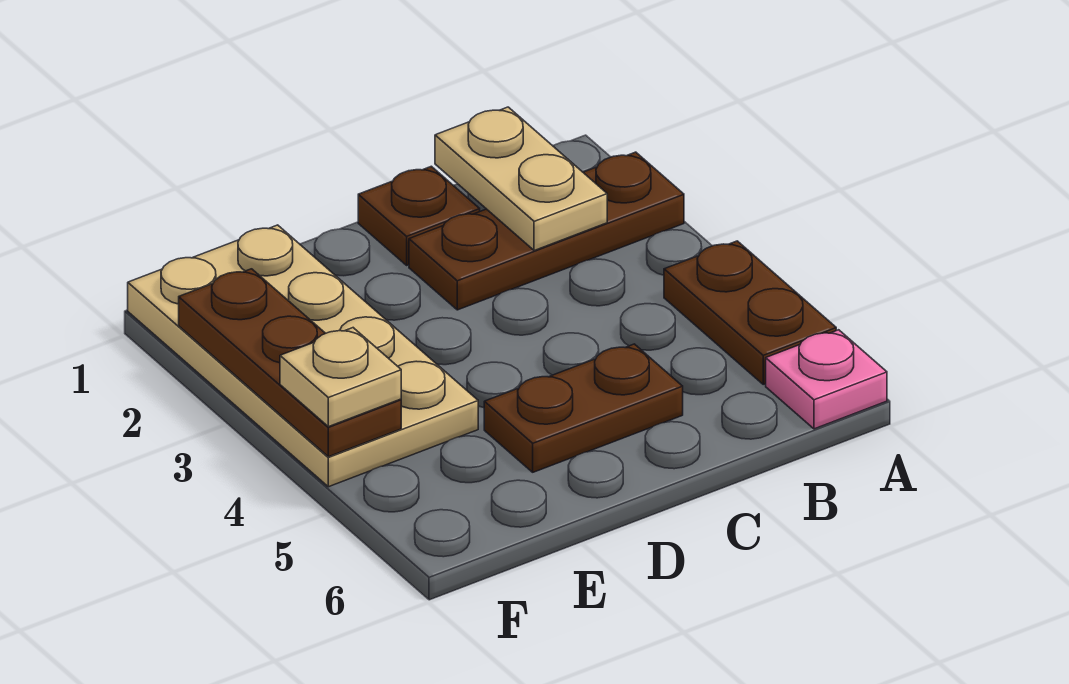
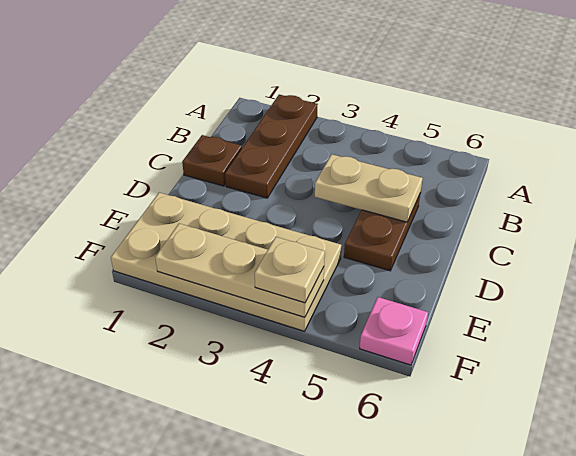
brown 1x2 plate [664,241,836,384] -> none
pink 1x1 plate [766,330,887,429] -> pink 1x1 plate moved to [360,297,428,365]
tan 1x2 plate [435,107,607,251] -> tan 1x2 plate moved to [315,154,423,222]
brown 1x3 plate [179,269,401,457] -> tan 1x3 plate [155,224,324,317]

